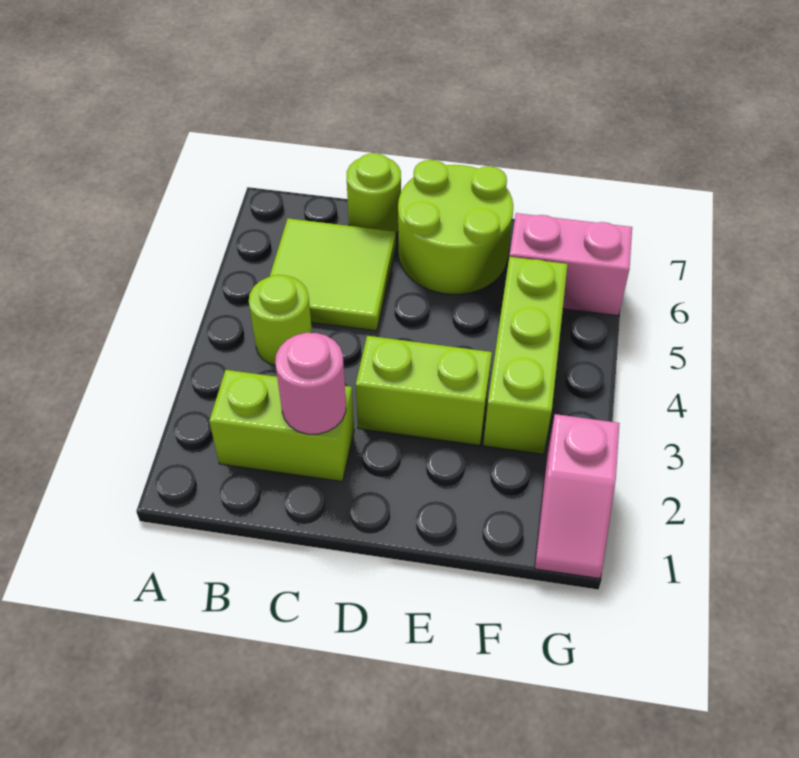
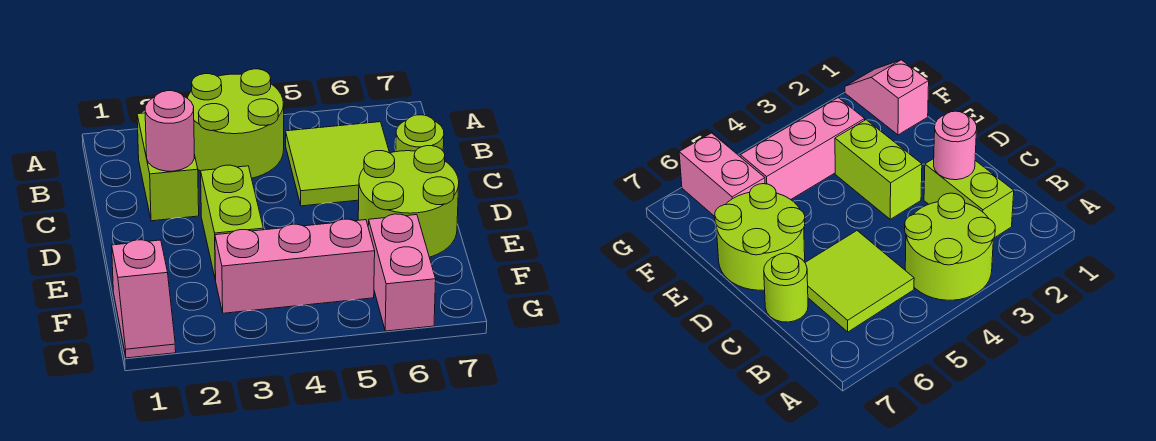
lime 1x1 round brick [249,275,312,365] -> lime 2x2 round brick [187,69,284,178]
lime 1x3 brick [483,257,568,454] -> pink 1x3 brick [215,219,375,313]
pink 1x2 slope [535,414,619,579] -> pink 1x2 slope turned to [112,240,176,358]

